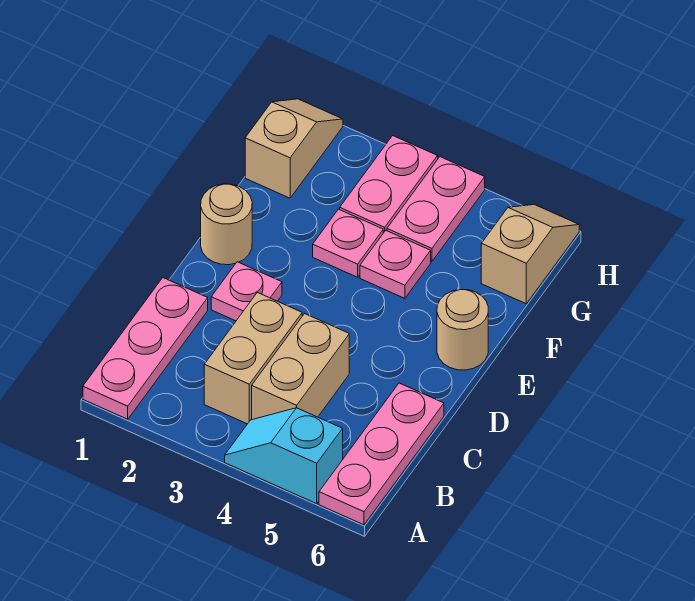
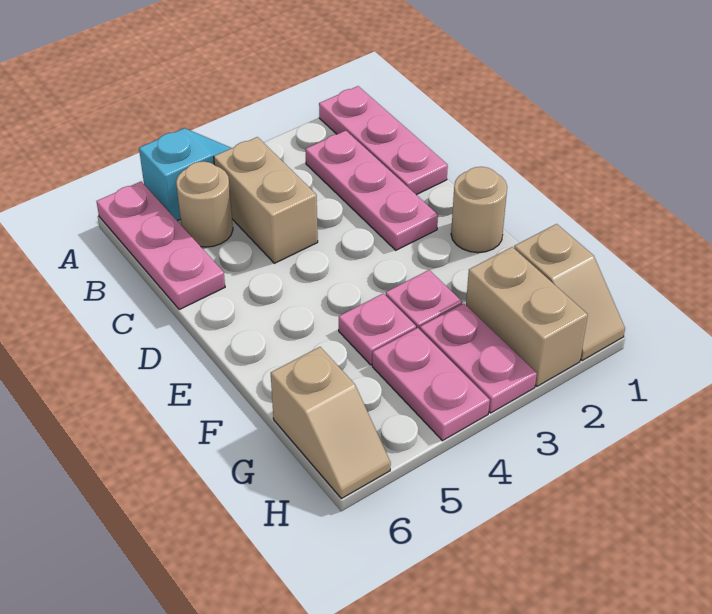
tan 1x2 brick [204,292,302,424] -> tan 1x2 brick moved to [466,247,588,386]
pink 1x1 plate [211,262,282,321] -> pink 1x3 plate [305,131,438,250]
tan 1x1 round brick [437,290,488,370] -> tan 1x1 round brick moved to [176,162,233,247]

